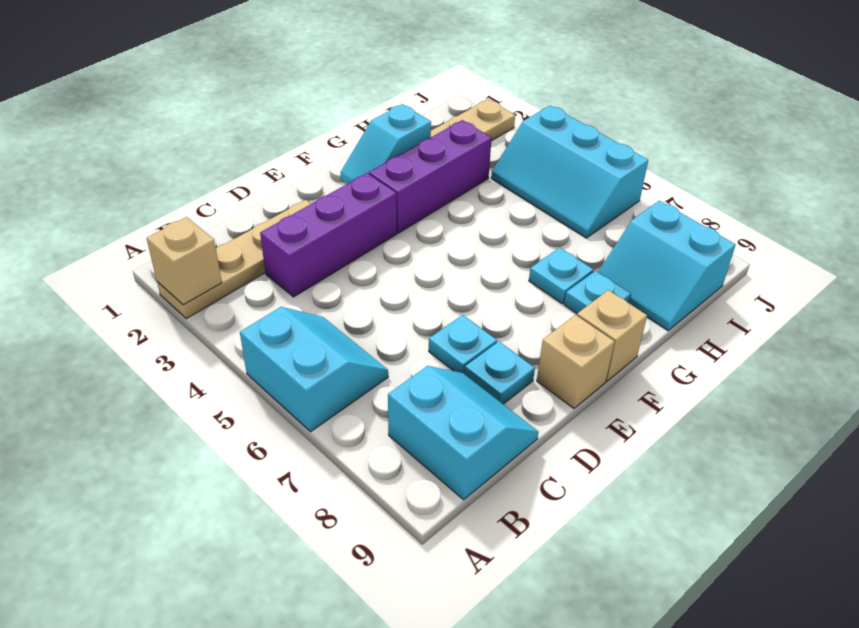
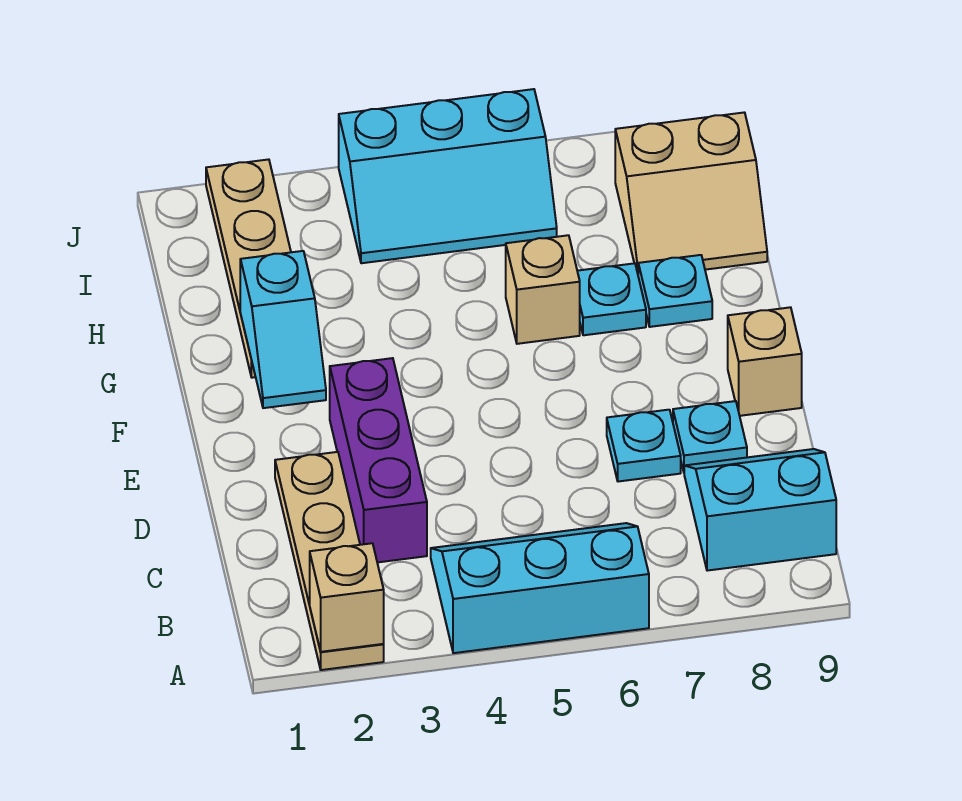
cyan 2x2 slope [240,307,388,432] -> cyan 2x3 slope [431,523,649,653]
purple 1x3 brick [369,120,492,233] -> none
tan 1x1 brick [577,290,647,381] -> tan 1x1 brick moved to [506,235,580,344]
cyan 2x2 slope [598,201,735,330] -> tan 2x2 slope [615,112,767,273]

